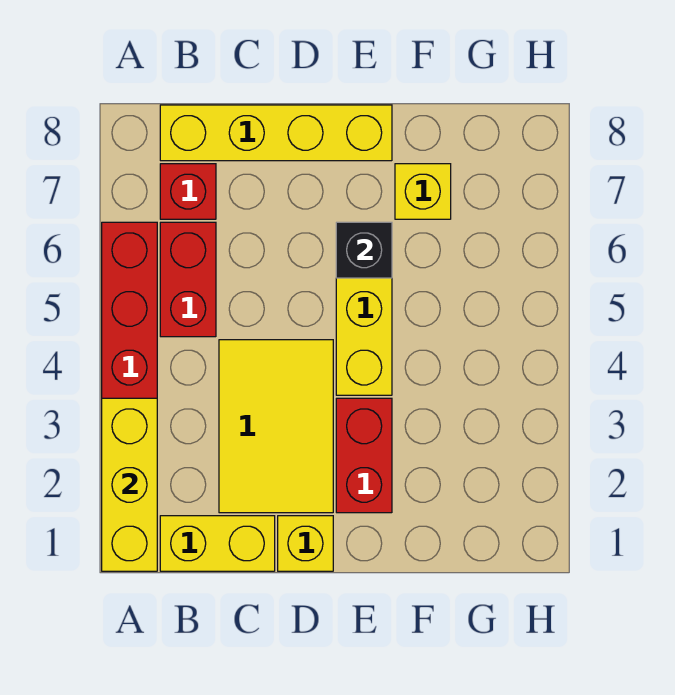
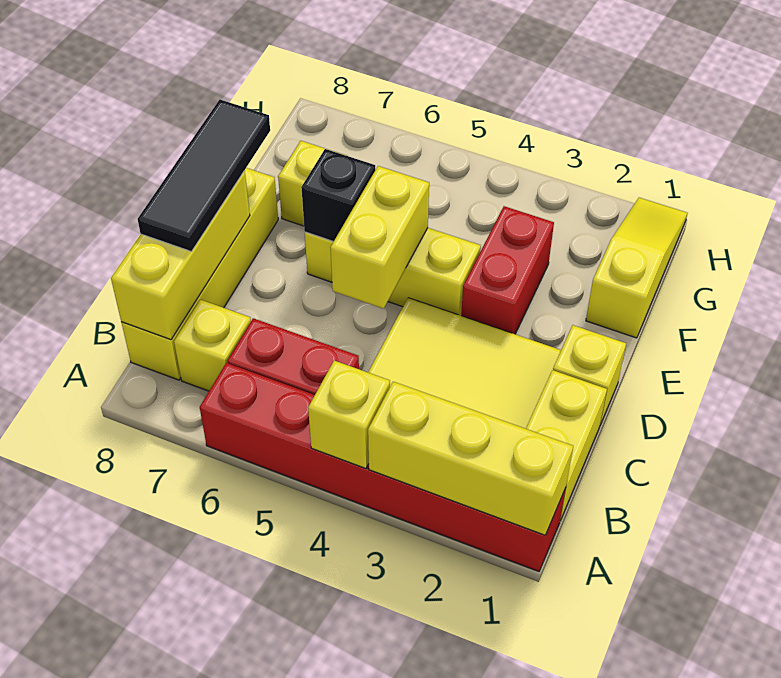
none -> yellow 1x1 brick [308,361,390,468]
red 1x1 brick [160,164,216,219] -> yellow 1x1 brick [174,300,251,391]
none -> yellow 1x3 brick [111,171,250,340]
none -> black 1x3 tile [138,100,270,252]
none -> yellow 1x2 brick [330,166,429,309]
red 1x2 brick [336,398,392,513] -> red 1x2 brick turned to [461,206,554,334]
none -> yellow 1x3 slope [586,198,688,338]

